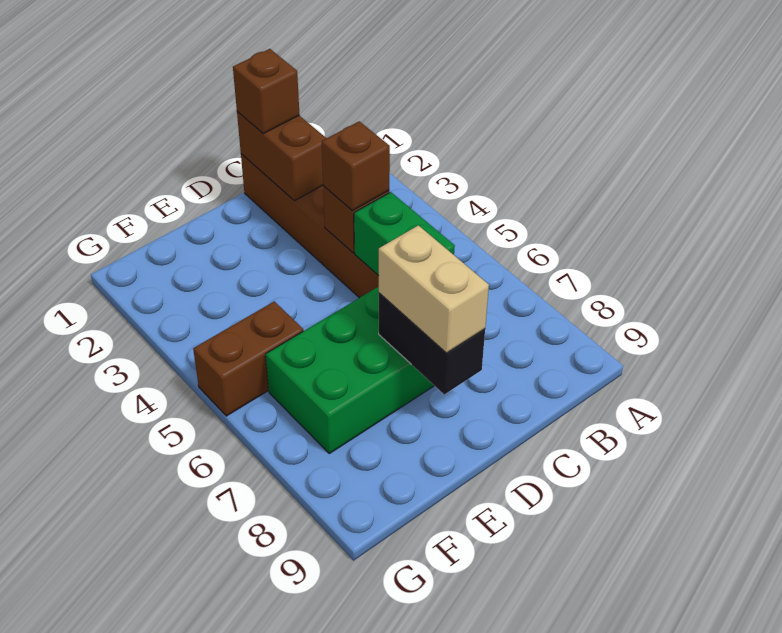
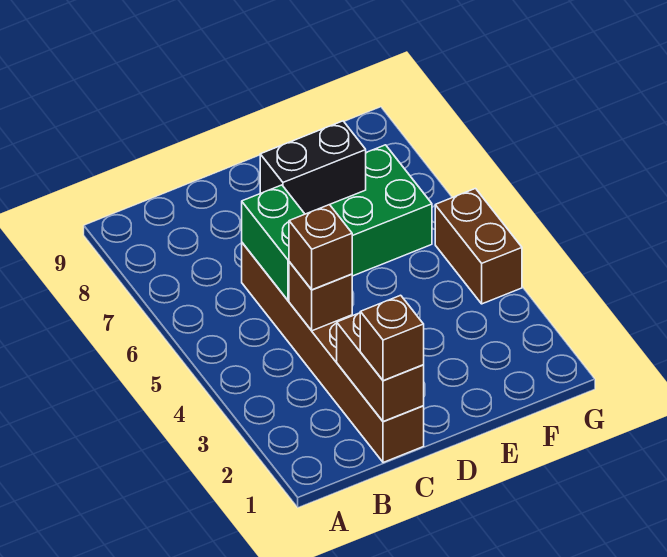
black 1x2 brick [379,293,485,394] -> black 1x2 brick turned to [260,121,366,214]
tan 1x2 brick [379,225,489,353] -> none
brown 1x2 brick [193,301,303,416] -> brown 1x2 brick turned to [435,189,522,304]

